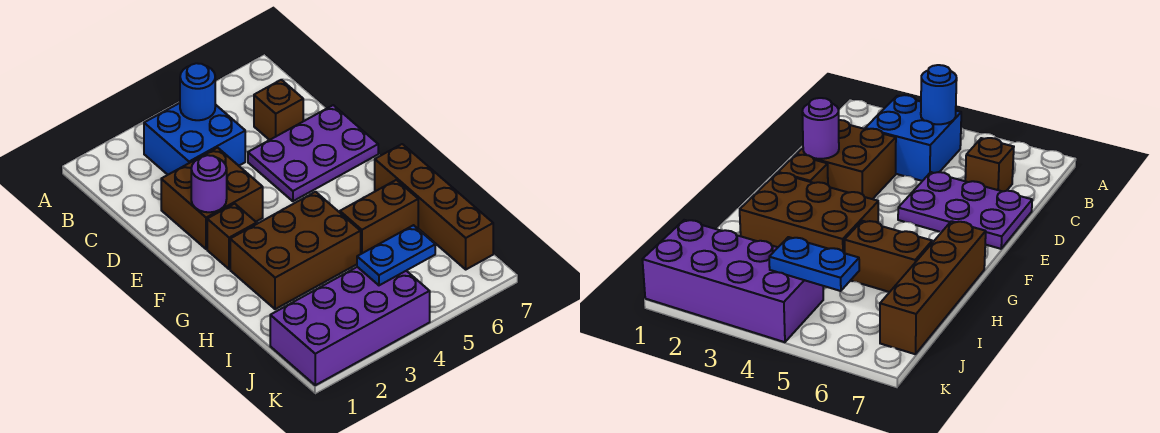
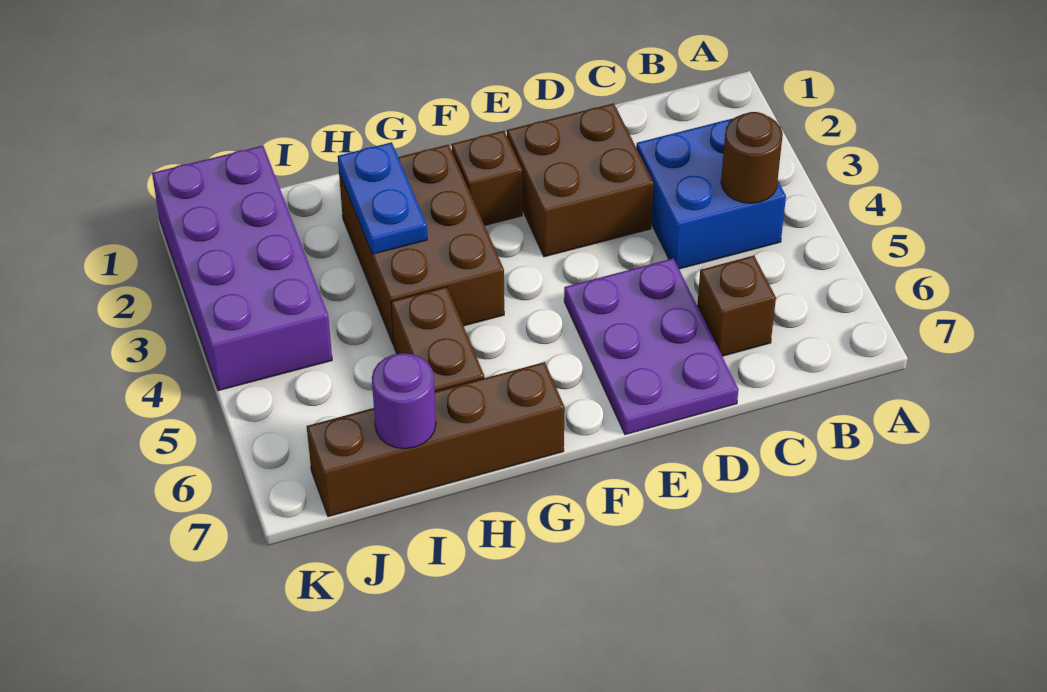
blue 1x1 round brick [180,63,215,120] -> brown 1x1 round brick [721,112,783,203]
purple 1x1 round brick [191,155,227,212] -> purple 1x1 round brick moved to [372,353,436,449]
blue 1x2 plate [357,225,435,285] -> blue 1x2 plate moved to [338,142,427,254]

